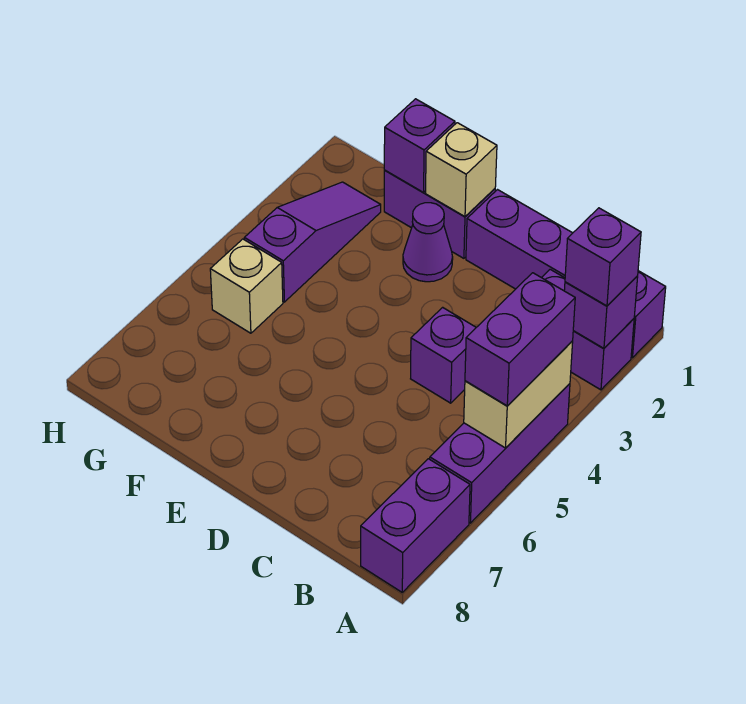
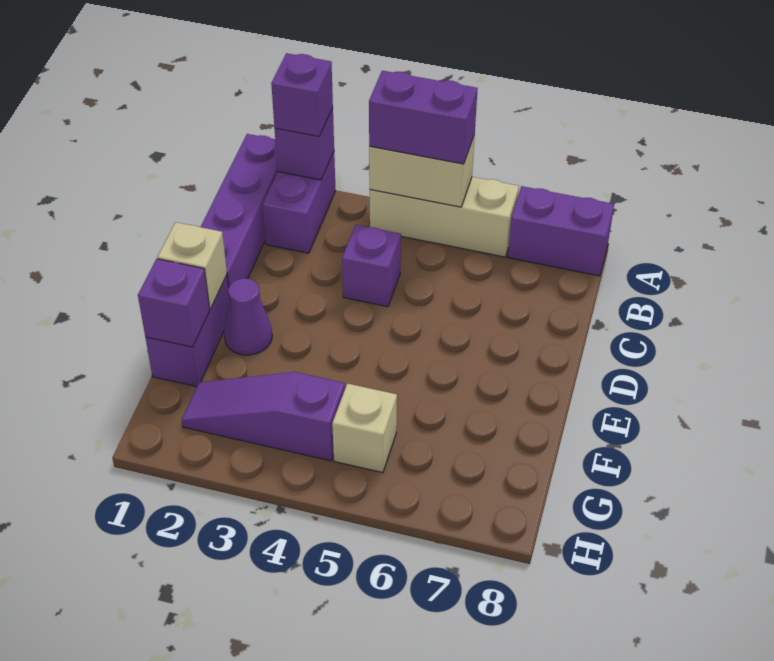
purple 1x3 brick [430,384,570,523] -> tan 1x3 brick [370,177,519,257]

